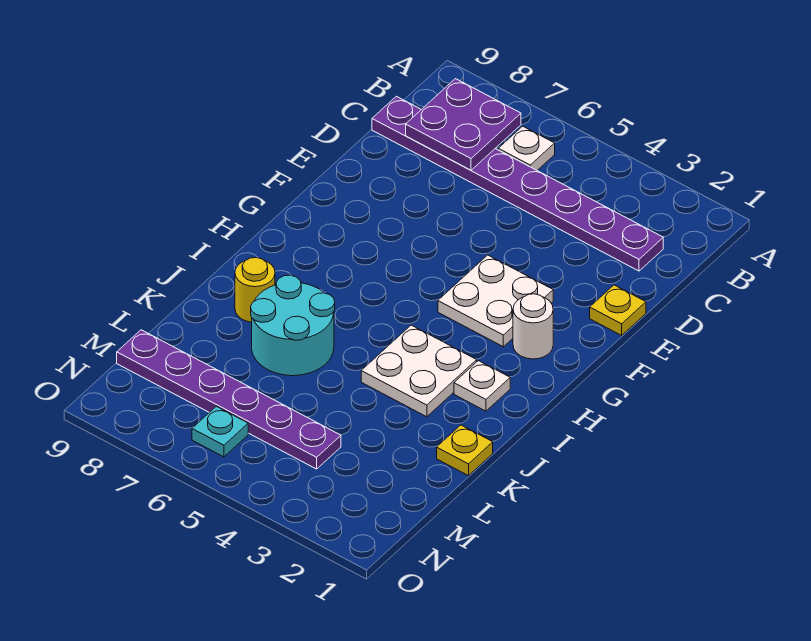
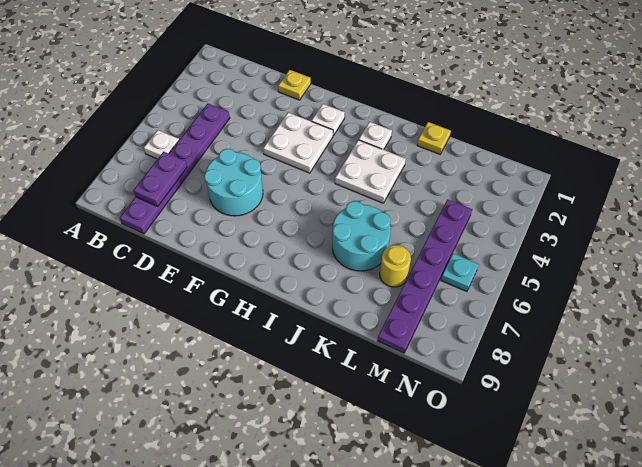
purple 2x2 plate [406,79,521,170] -> purple 1x2 plate [133,152,187,206]
purple 1x8 plate [372,96,663,271] -> purple 1x6 plate [120,104,230,234]
none -> cyan 2x2 round brick [204,149,263,216]
white 1x1 round brick [513,294,553,359] -> white 1x1 plate [312,104,345,136]
yellow 1x1 round brick [235,258,275,322] -> yellow 1x1 round brick moved to [380,245,411,287]

